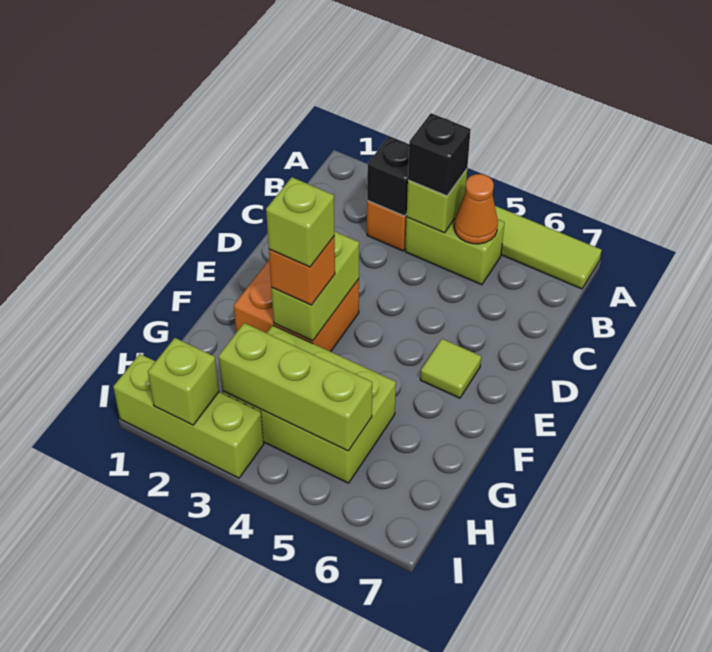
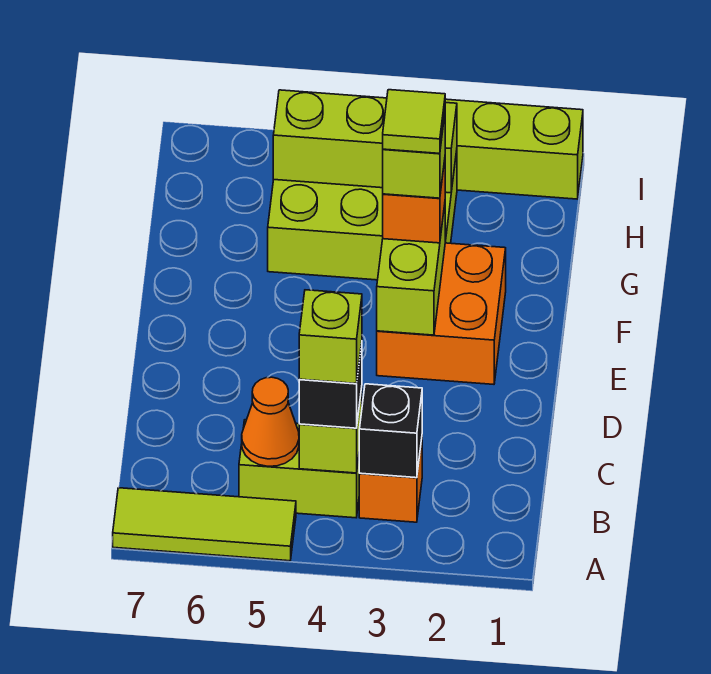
lime 1x1 tile [420,339,481,398] -> lime 1x1 tile moved to [383,90,445,153]
lime 1x1 brick [148,338,219,425] -> lime 1x1 brick moved to [299,290,362,384]

